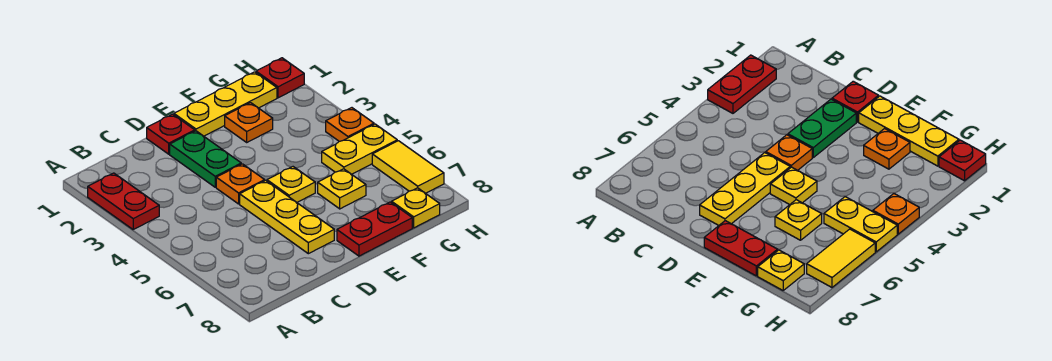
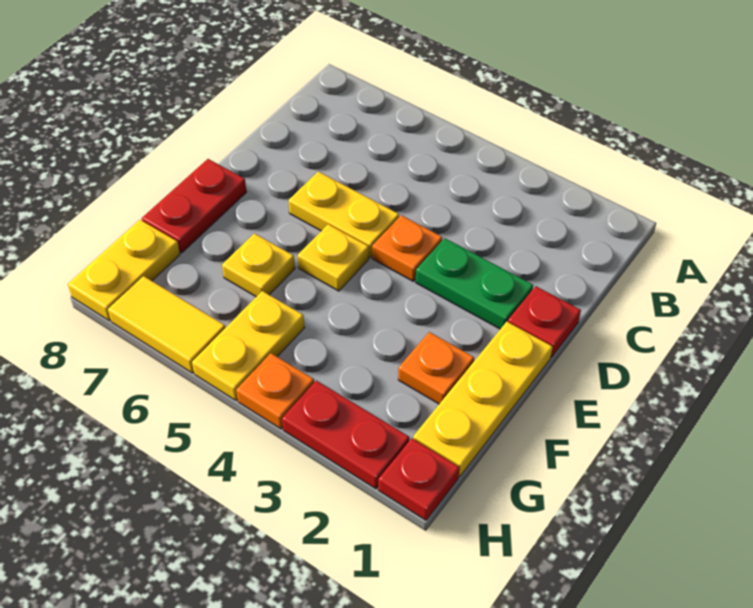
red 1x2 plate [88,173,159,229] -> red 1x2 plate moved to [282,381,409,489]
yellow 1x3 plate [240,180,334,254] -> yellow 1x2 plate [288,172,399,258]
yellow 1x1 plate [392,188,440,228] -> yellow 1x2 plate [68,220,180,321]

